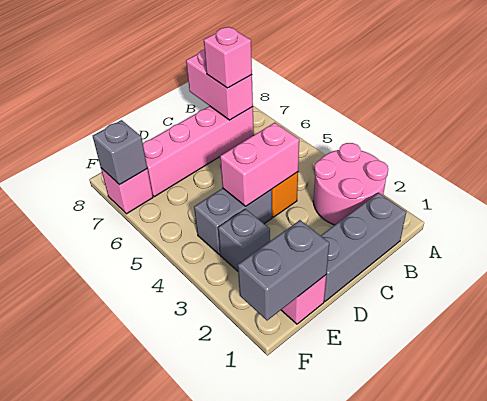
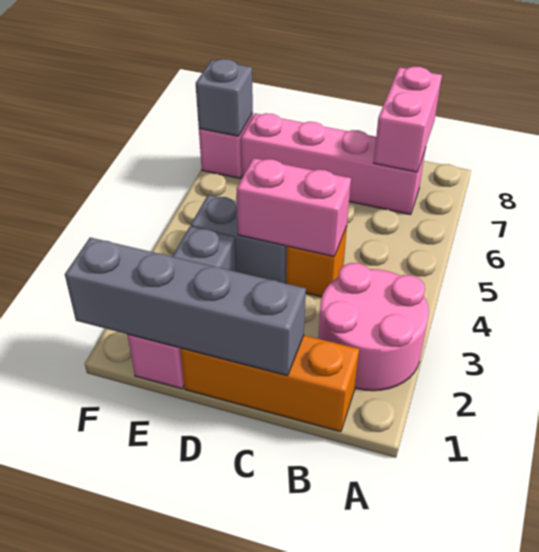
grey 1x3 brick [321,193,406,301] -> orange 1x3 brick [180,335,359,432]
pink 1x1 brick [204,27,252,88] -> none
grey 1x2 brick [238,220,329,320] -> grey 1x4 brick [65,237,306,376]

